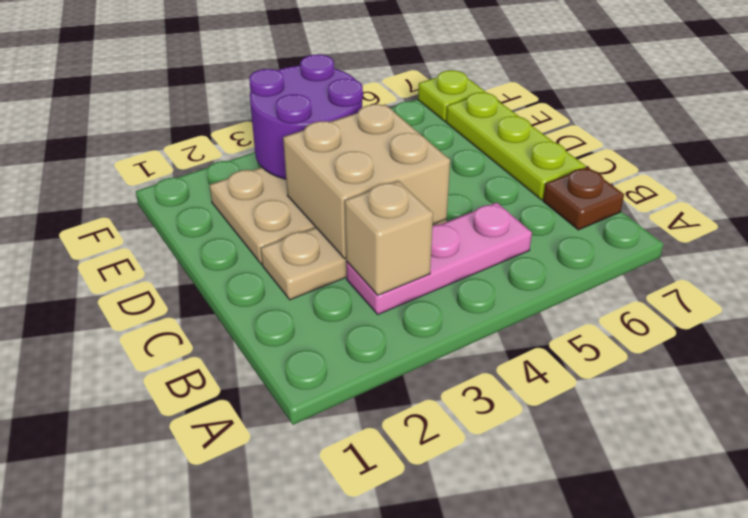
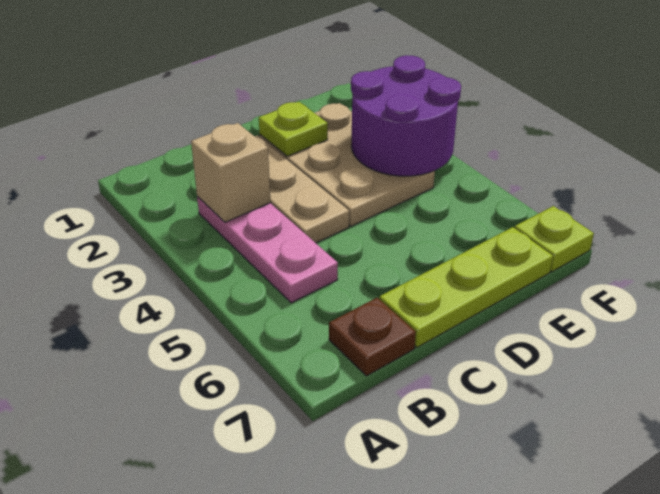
tan 2x2 brick [283,104,450,259] -> none
none -> lime 1x1 plate [259,102,328,156]

